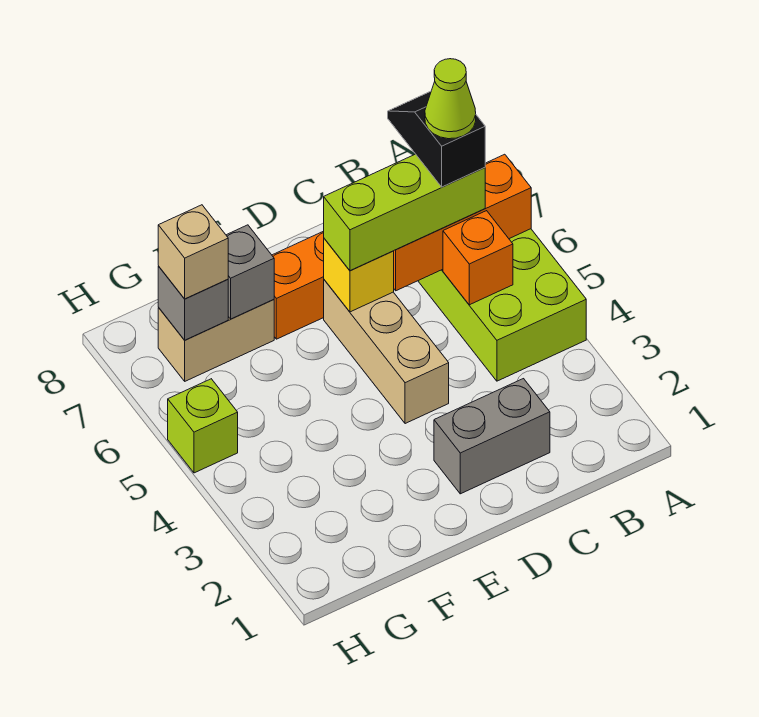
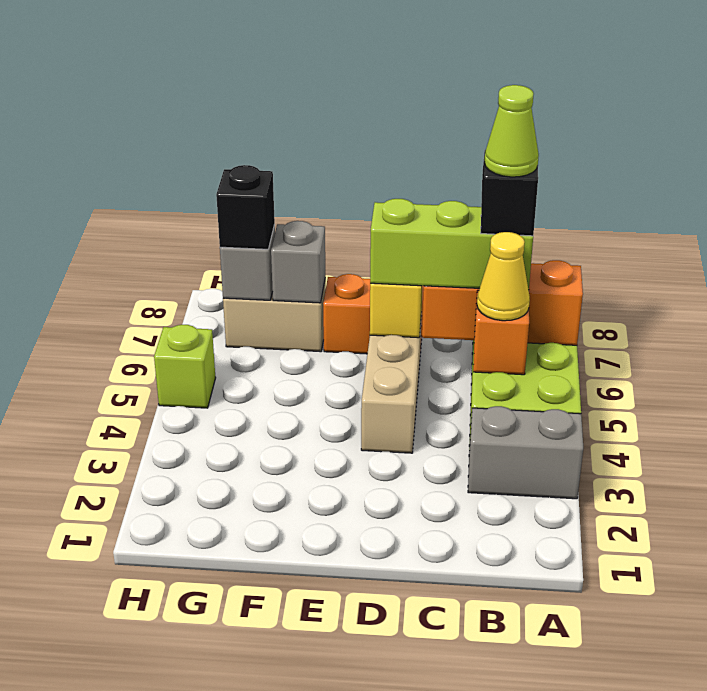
none -> yellow 1x1 cone [477,232,530,321]
grey 1x2 brick [434,379,550,494] -> grey 1x2 brick moved to [468,406,583,499]
tan 1x1 brick [158,205,228,299] -> black 1x1 brick [216,165,275,249]

